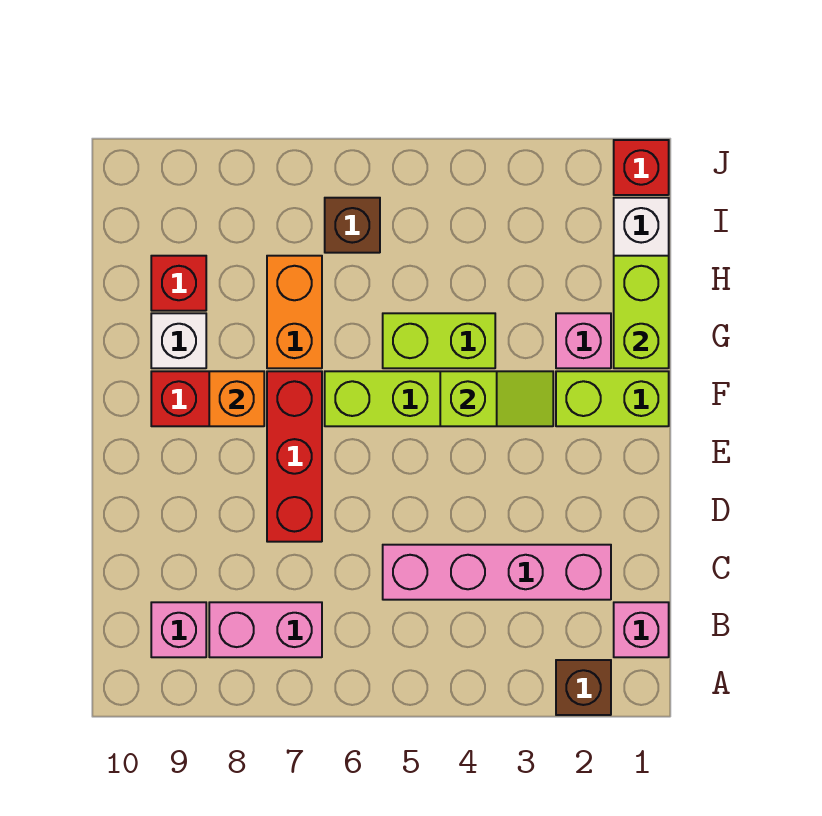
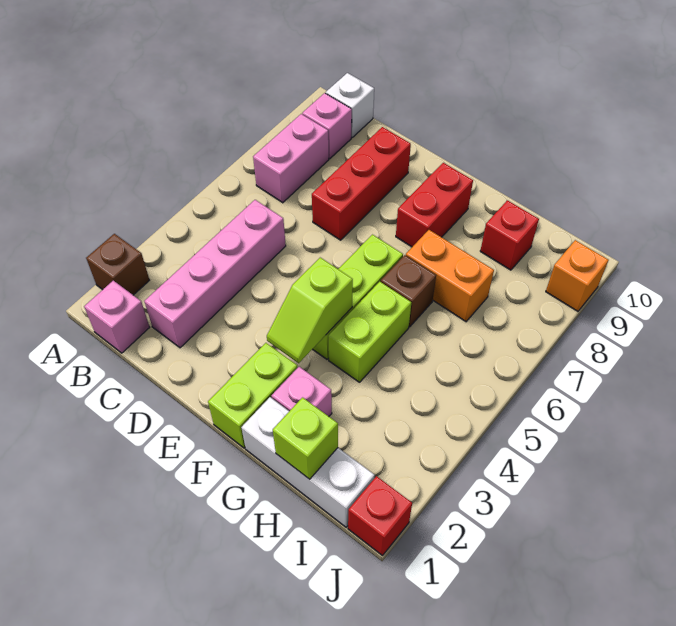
red 1x3 brick [267,371,322,542] -> red 1x3 brick turned to [312,127,411,240]
orange 1x1 brick [209,371,264,426] -> orange 1x1 brick moved to [546,240,608,311]
lime 1x2 brick [614,256,669,368] -> lime 1x1 brick [273,398,338,479]
white 1x1 brick [151,313,206,368] -> white 1x1 brick moved to [326,73,374,137]
brown 1x1 brick [325,198,380,253] -> brown 1x1 brick moved to [381,255,436,327]

